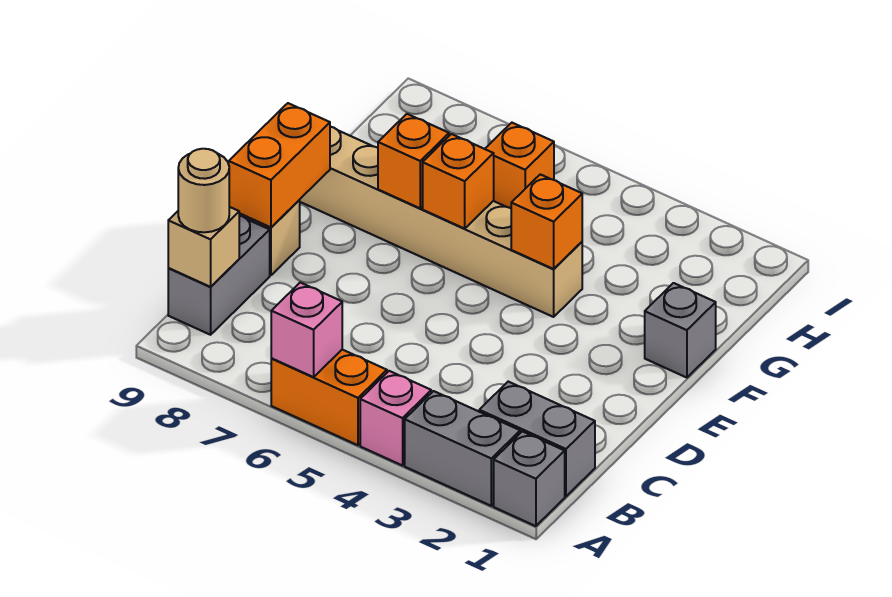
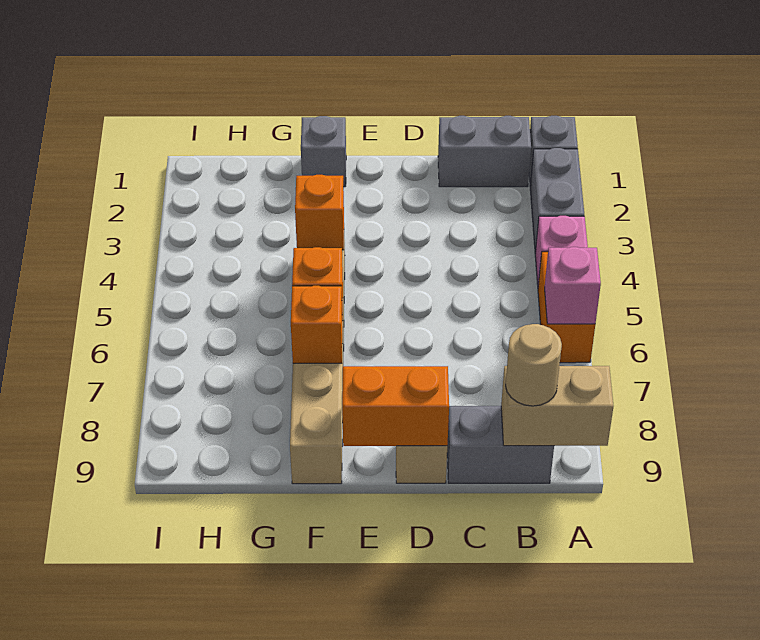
grey 1x2 brick [479,382,595,496] -> grey 1x2 brick turned to [438,116,531,187]
tan 1x1 brick [168,207,239,287] -> tan 1x2 brick [501,366,613,446]
orange 1x1 brick [485,123,554,208] -> none

